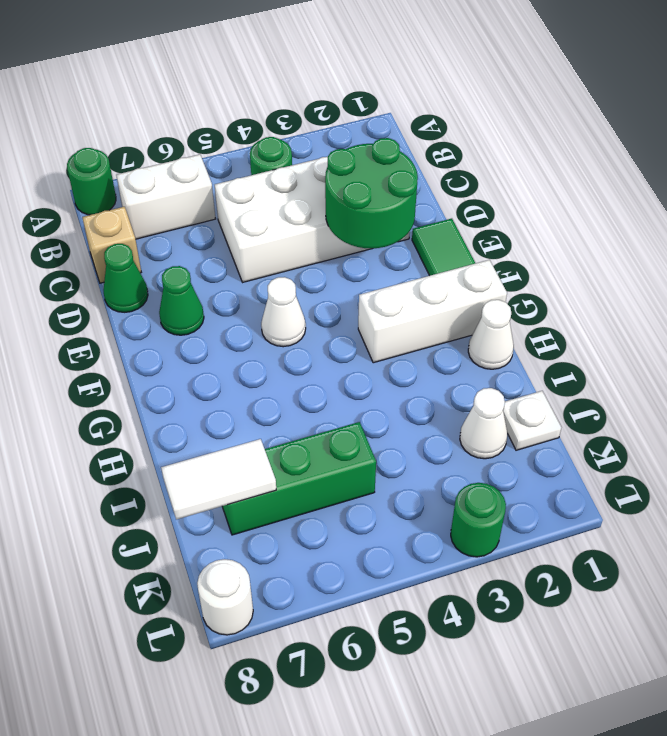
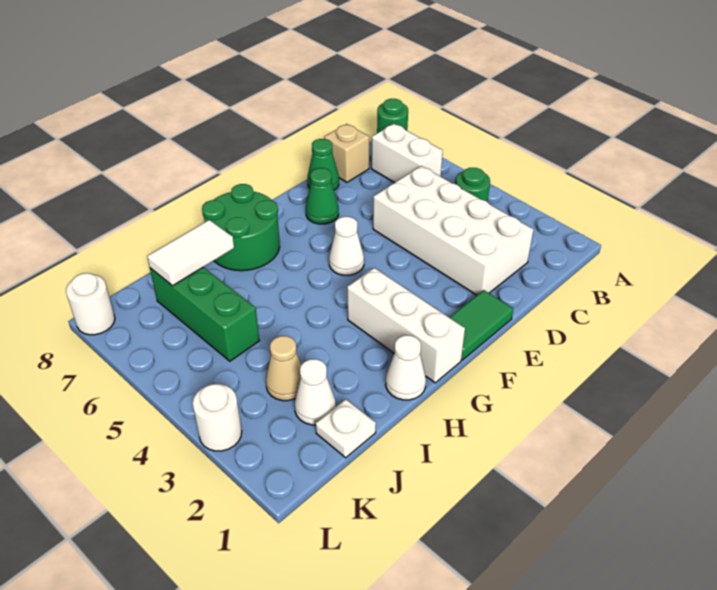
green 2x2 round brick [325,138,418,249] -> green 2x2 round brick moved to [202,184,280,271]
none -> tan 1x1 cone [266,336,301,401]
white 1x2 tile [161,439,276,520] -> white 1x2 tile turned to [147,220,234,286]
green 1x1 round brick [451,483,506,557] -> white 1x1 round brick [193,384,242,451]

